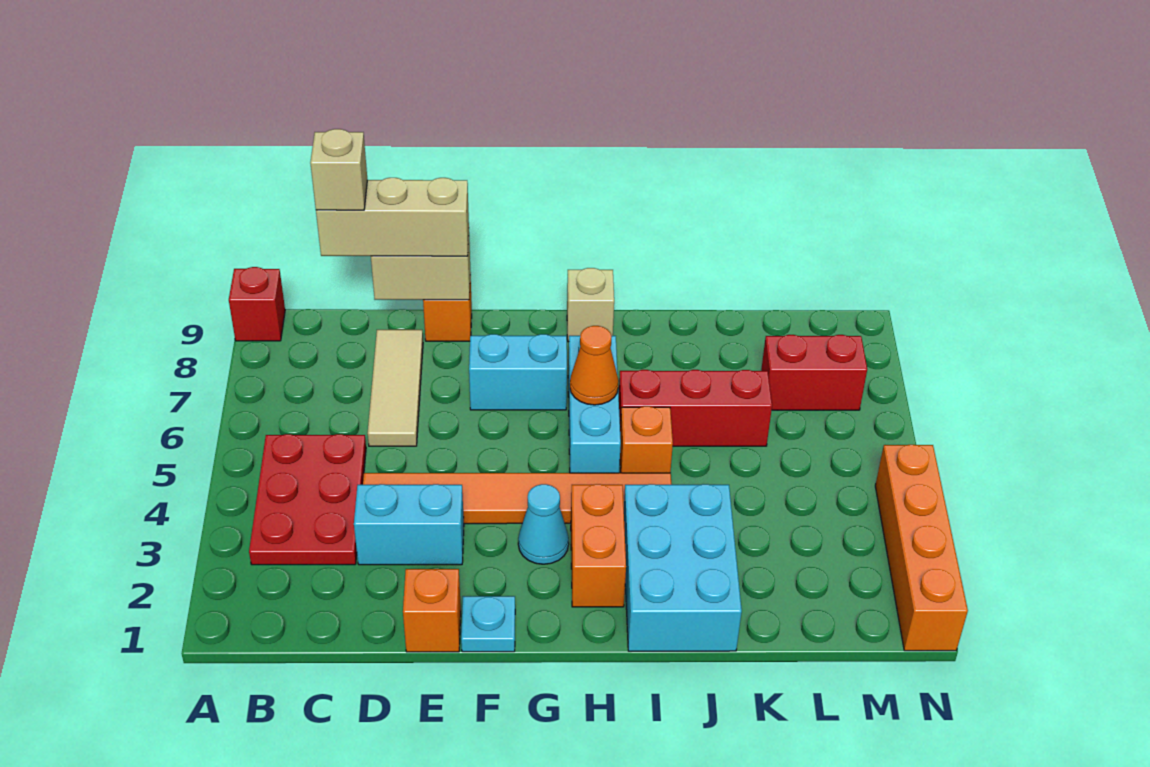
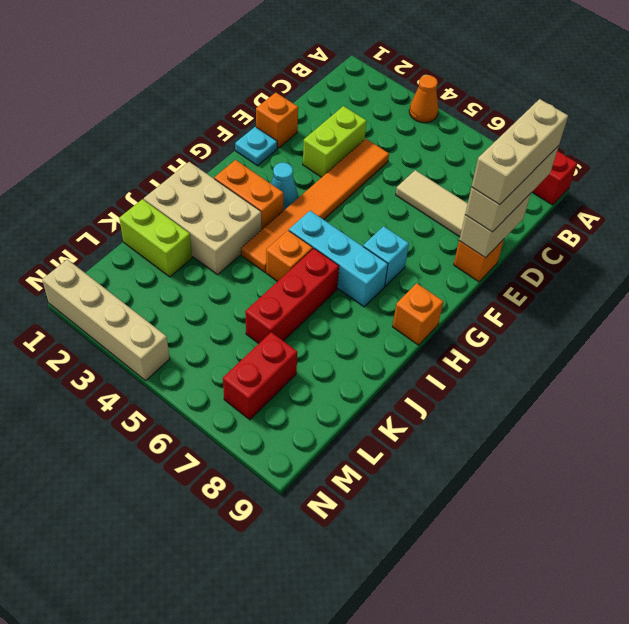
red 2x3 plate [249,434,366,565] -> none
tan 1x1 brick [310,129,367,210] -> tan 1x3 brick [472,99,568,205]
cyan 1x2 brick [354,484,464,565] -> lime 1x2 brick [303,106,367,177]
cyan 1x2 brick [469,334,567,410] -> cyan 1x1 brick [363,226,409,286]
orange 1x1 cone [570,326,619,405] -> orange 1x1 cone moved to [409,75,438,123]
tan 1x1 brick [567,268,614,342] -> orange 1x1 brick [393,283,443,345]
cyan 2x3 brick [624,484,742,651] -> tan 2x3 brick [144,162,261,275]
none -> lime 1x2 brick [119,199,192,277]
orange 1x4 brick [875,445,968,651] -> tan 1x4 brick [42,259,170,381]

